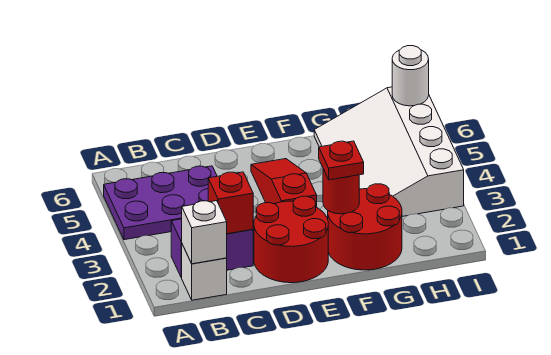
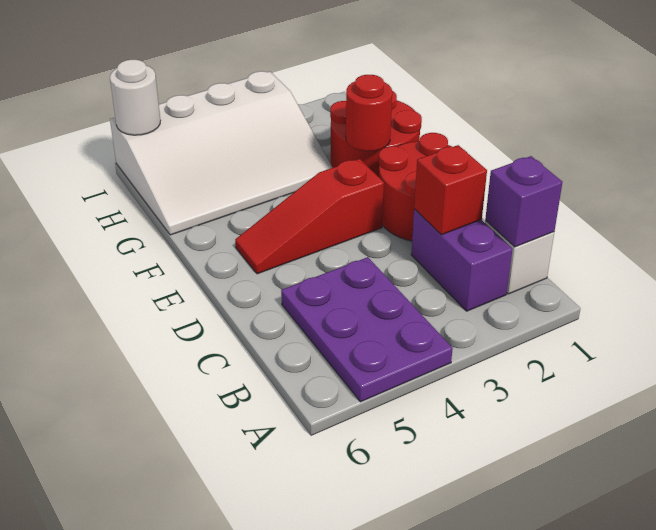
white 1x1 brick [182,201,227,264] -> purple 1x1 brick [485,156,562,247]
red 1x1 plate [319,141,364,180] -> none

